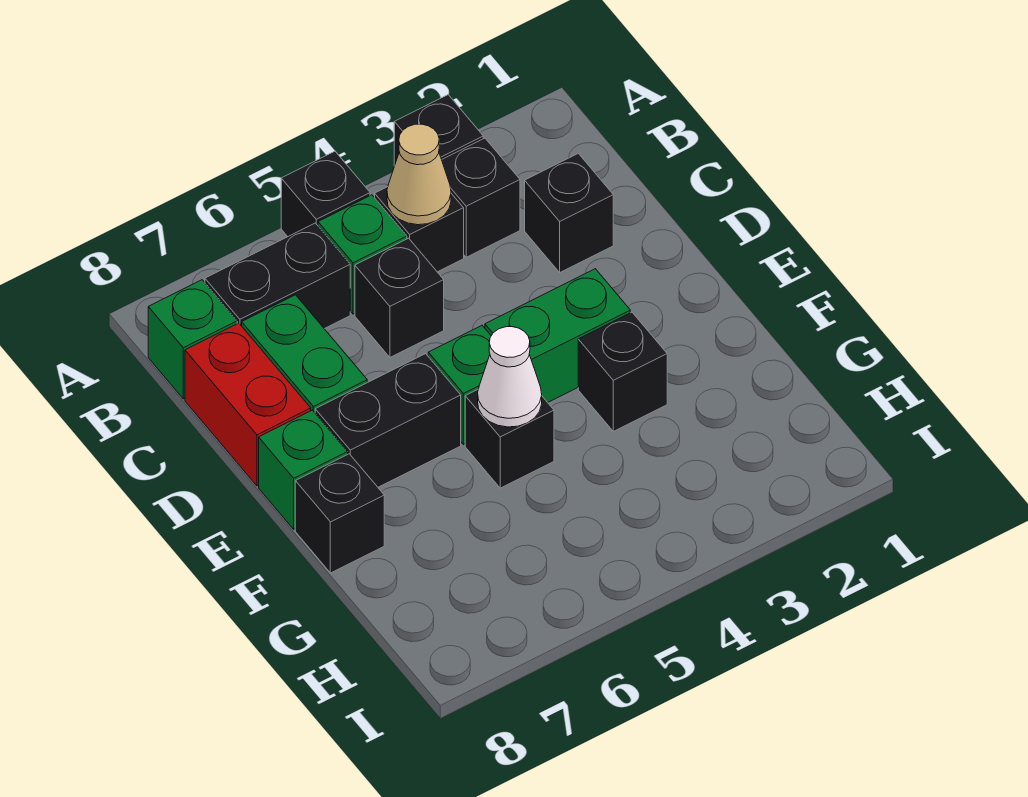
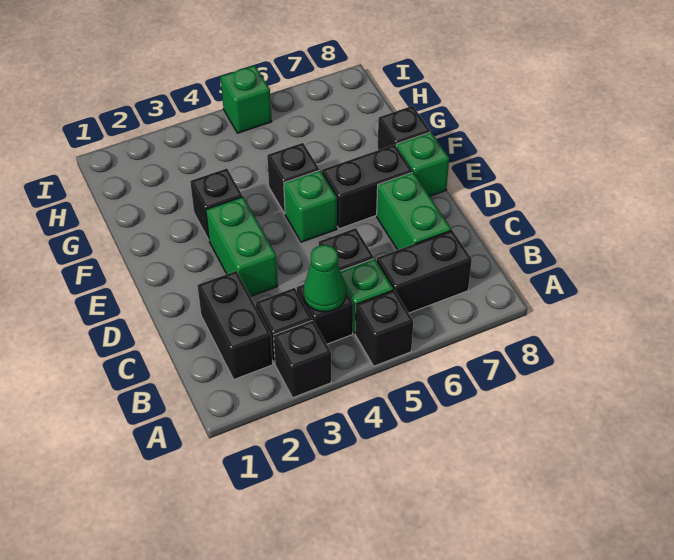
tan 1x1 cone [387,124,451,225] -> green 1x1 cone [303,245,346,312]
green 1x1 brick [148,280,237,399] -> green 1x1 brick moved to [221,65,272,133]
black 1x1 brick [525,153,613,272] -> black 1x2 brick [198,271,273,379]
red 1x2 brick [185,323,311,486] -> none
green 1x2 brick [485,269,630,402] -> green 1x2 brick turned to [206,197,278,296]
white 1x1 cone [478,327,542,427] -> none

